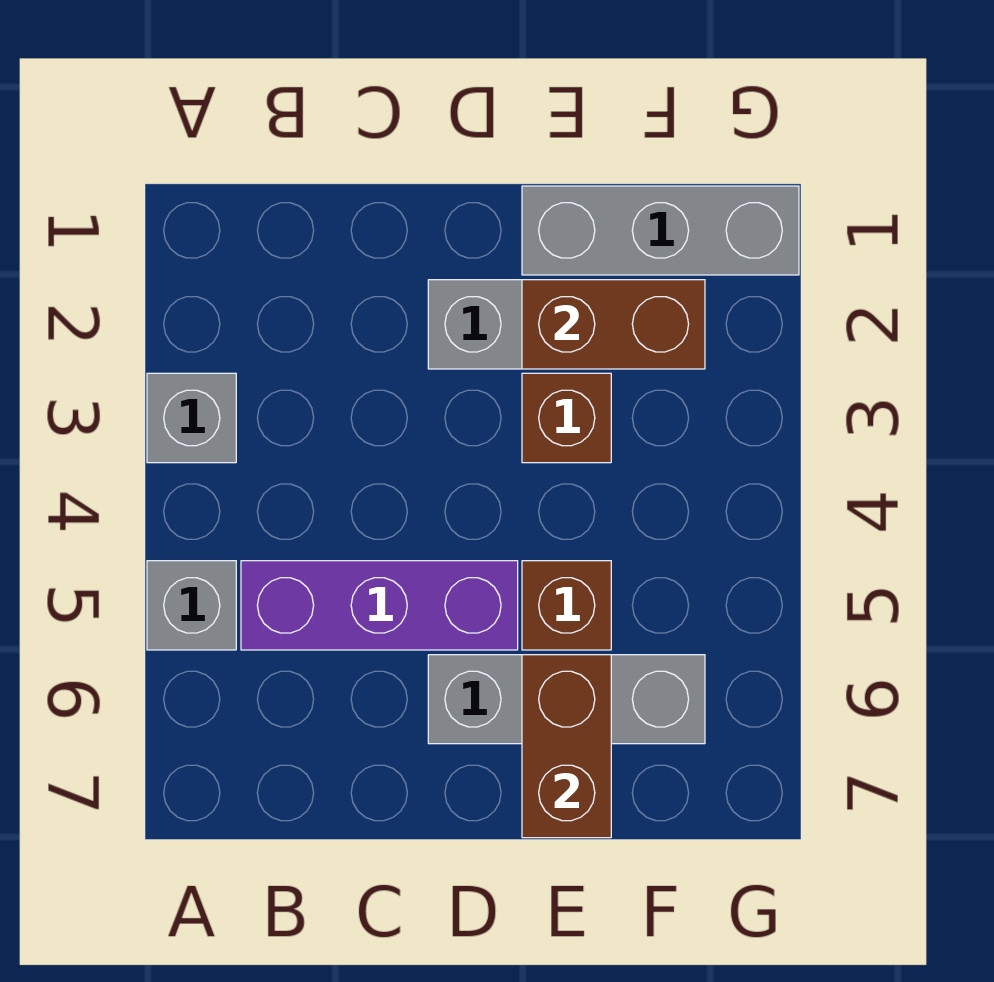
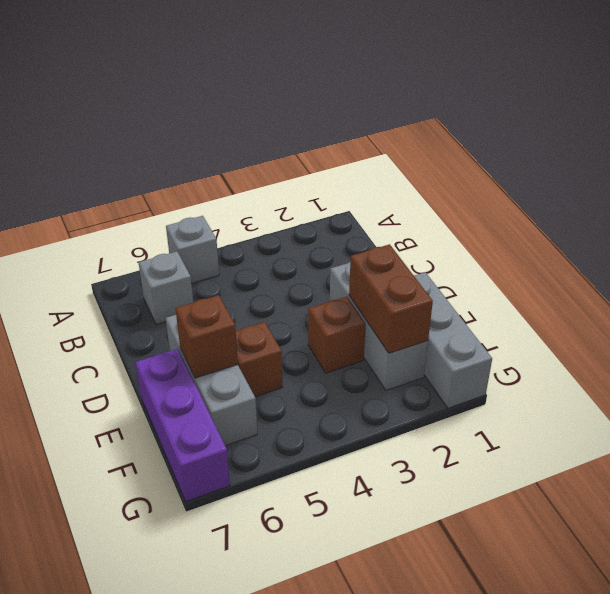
grey 1x1 brick [147,373,236,463] -> grey 1x1 brick moved to [138,251,193,325]
purple 1x3 brick [241,561,518,650] -> purple 1x3 brick moved to [135,349,230,501]
brown 1x2 brick [522,655,611,838] -> brown 1x1 brick [175,295,238,378]

